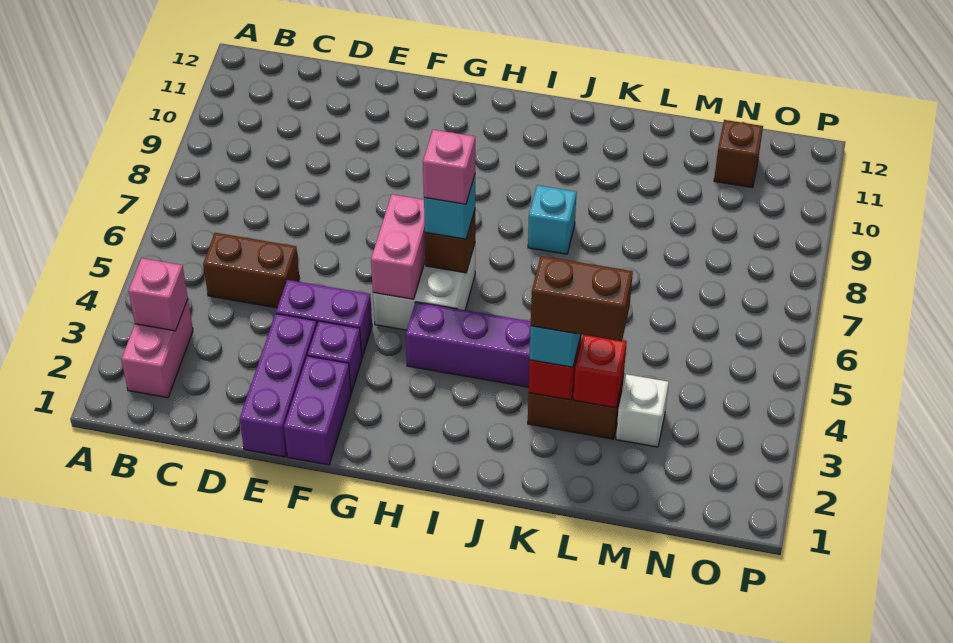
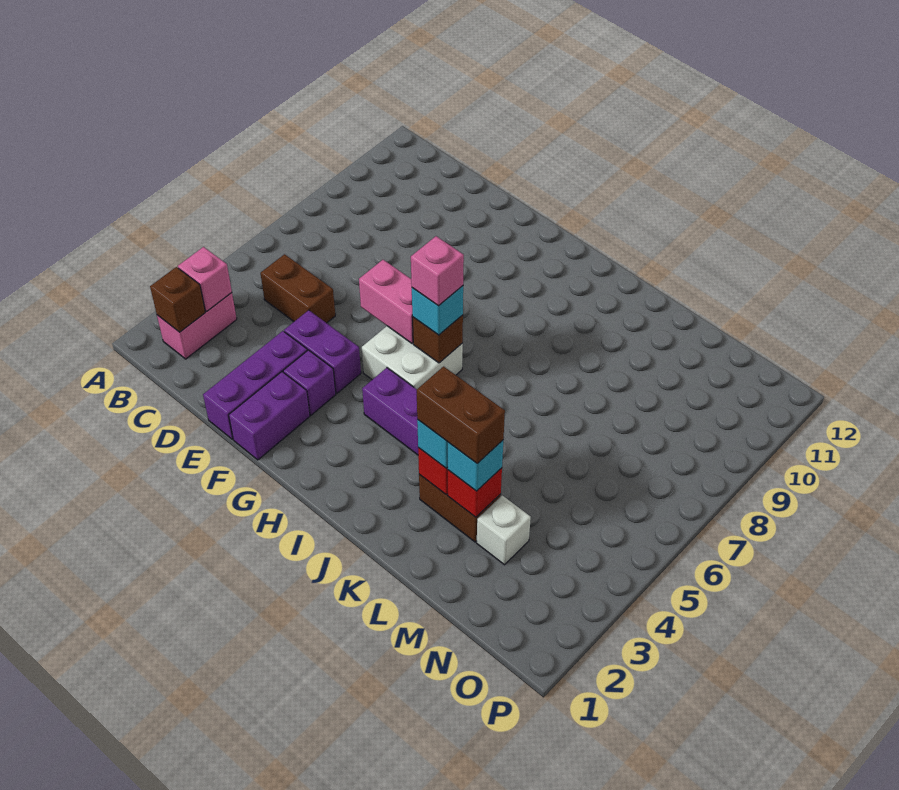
pink 1x2 brick [371,194,426,299] -> pink 1x2 brick turned to [359,260,413,343]
cyan 1x1 brick [528,185,577,254] -> cyan 1x1 brick moved to [447,440,503,491]
brown 1x1 brick [714,120,763,188] -> brown 1x1 brick moved to [150,267,205,332]

